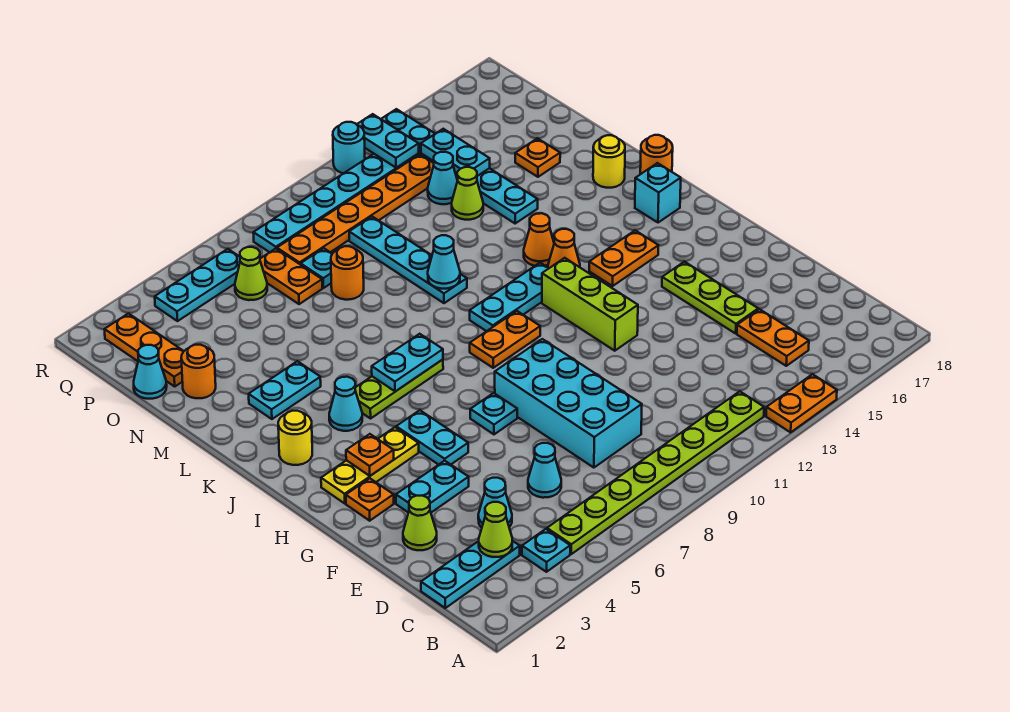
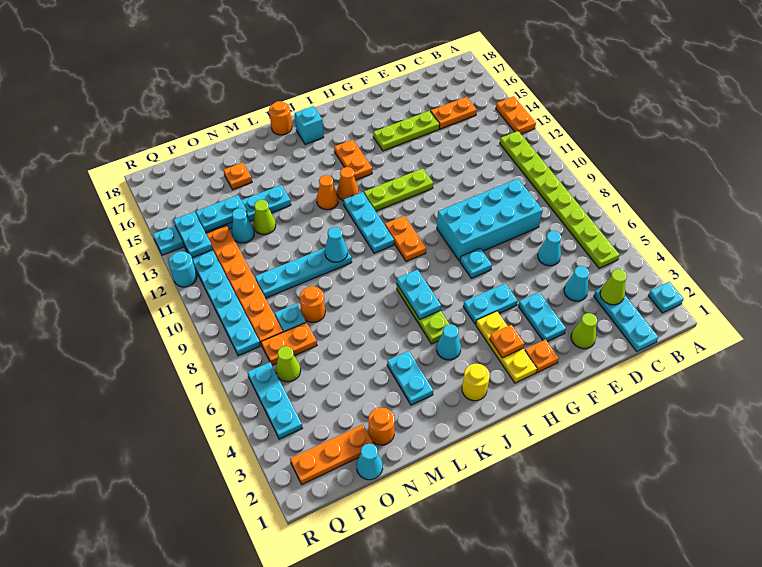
cyan 1x1 plate [522,529,570,572] -> cyan 1x1 plate moved to [648,282,684,313]
lime 1x3 brick [542,258,638,351] -> lime 1x3 plate [364,168,433,211]
yellow 1x1 round brick [593,135,625,188] -> none
cyan 1x2 plate [357,114,419,168] -> cyan 1x2 plate turned to [174,212,213,258]

